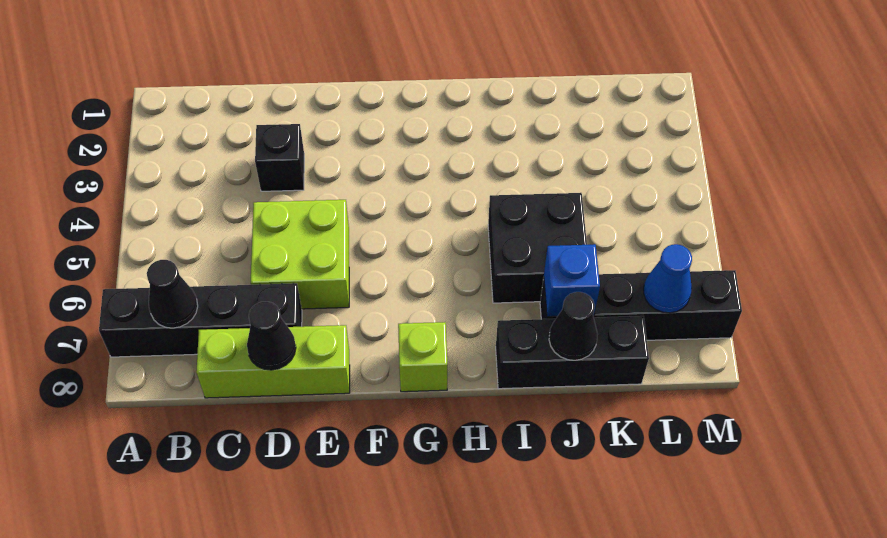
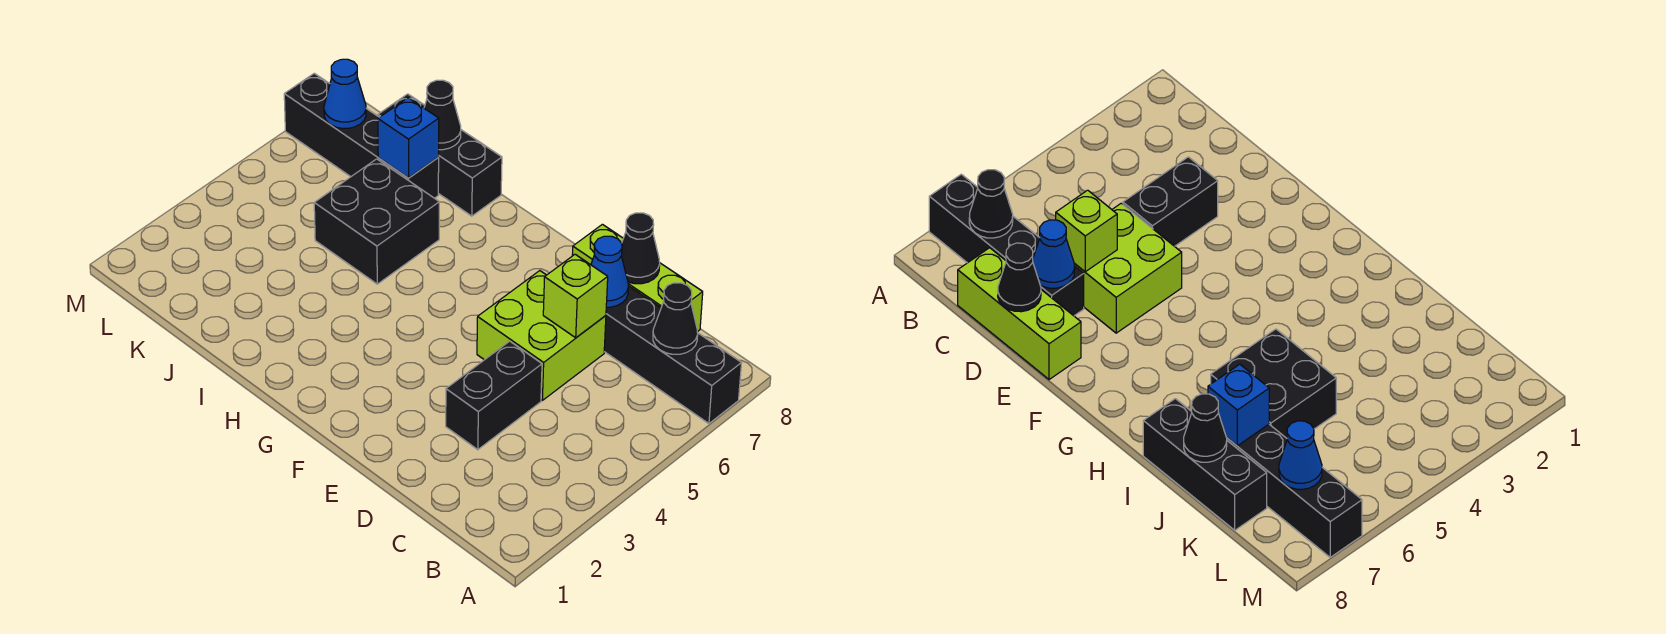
black 1x1 brick [255,124,304,191] -> black 1x2 brick [446,341,542,450]
none -> blue 1x1 cone [591,236,628,307]
lime 1x1 brick [398,322,447,392] -> lime 1x1 brick moved to [543,254,608,338]

